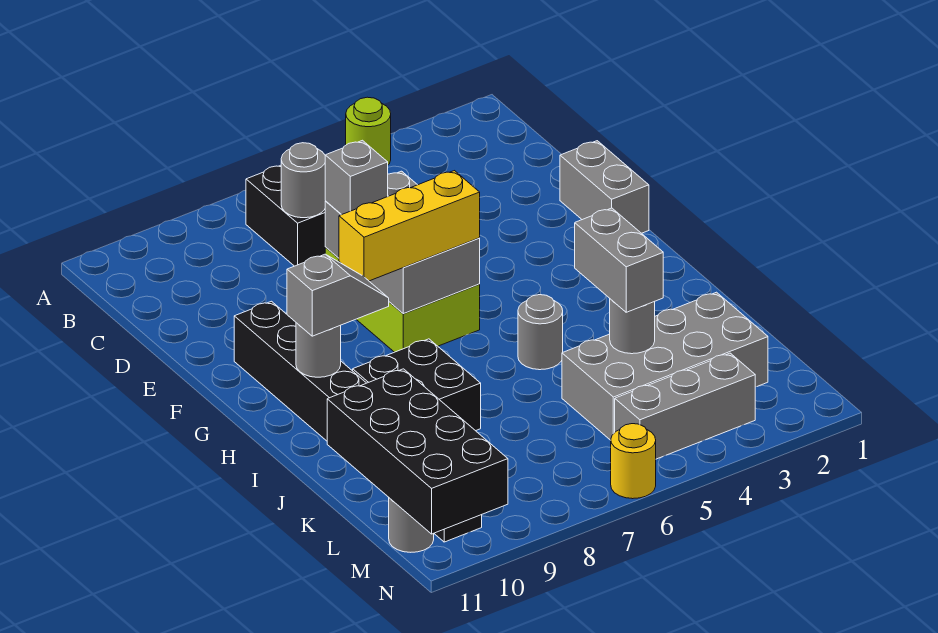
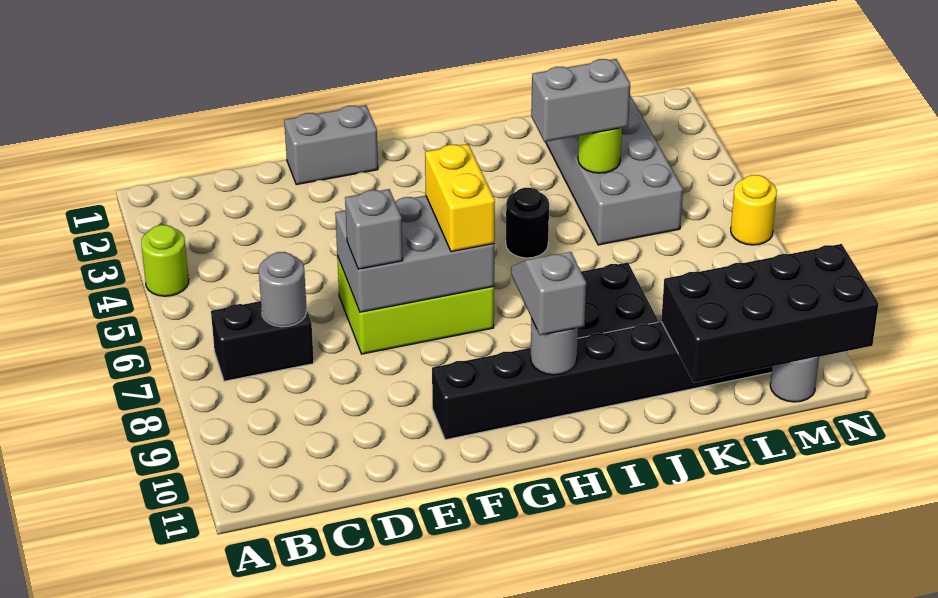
yellow 1x3 brick [339,171,480,281] -> yellow 1x2 brick [425,144,495,252]
grey 1x1 round brick [518,295,563,370] -> black 1x1 round brick [506,188,549,258]
grey 1x1 round brick [610,299,655,354] -> lime 1x1 round brick [578,128,622,173]
grey 1x3 brick [615,353,755,459] -> none

